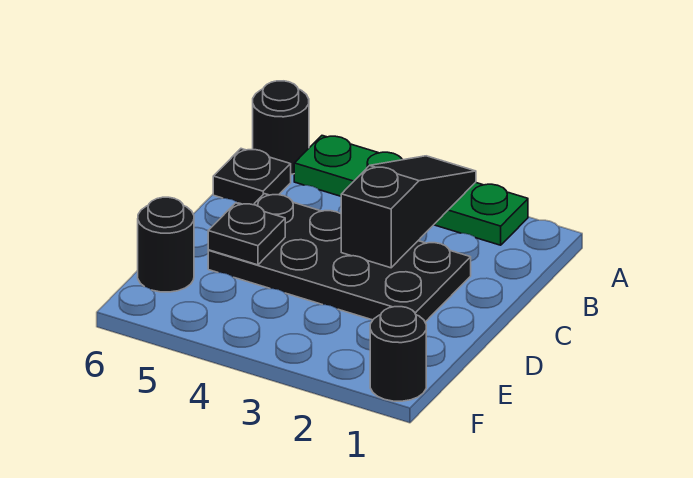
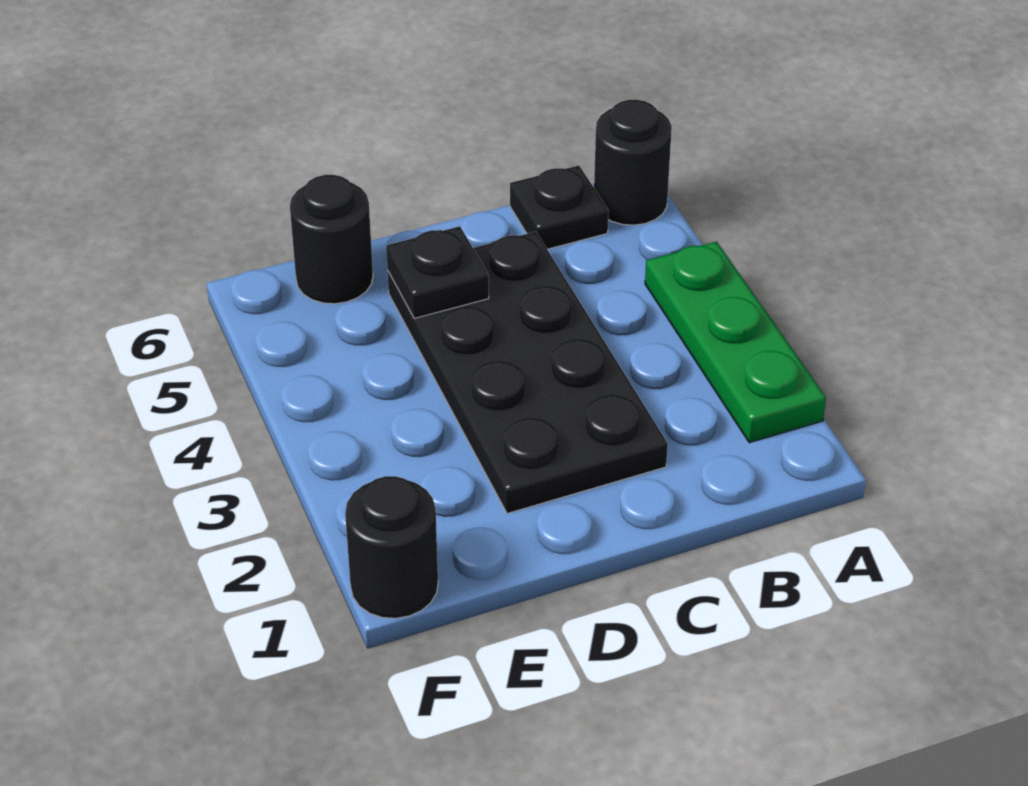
green 1x4 plate [294,136,528,245] -> green 1x3 plate [645,242,826,443]
black 1x3 slope [341,156,476,268] -> none

